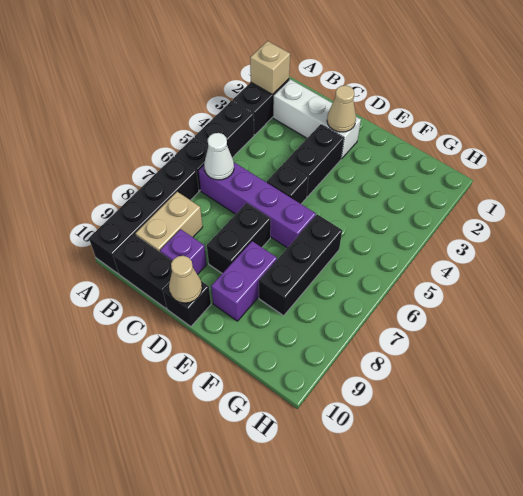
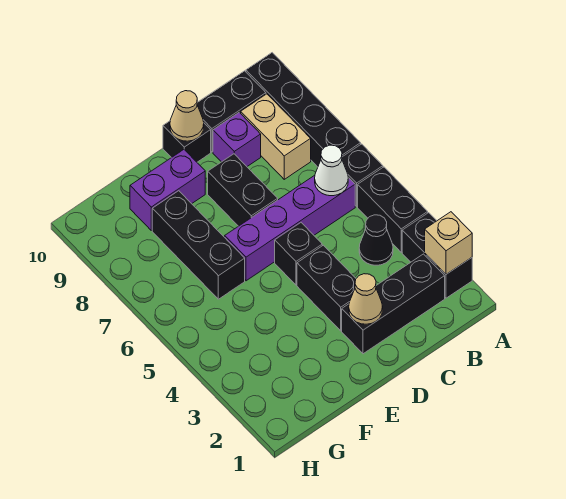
white 1x3 brick [273,79,361,159] -> black 1x3 brick [342,254,445,354]
none -> black 1x1 cone [359,215,393,265]
purple 1x2 brick [211,241,277,321] -> purple 1x2 brick turned to [130,150,205,231]

